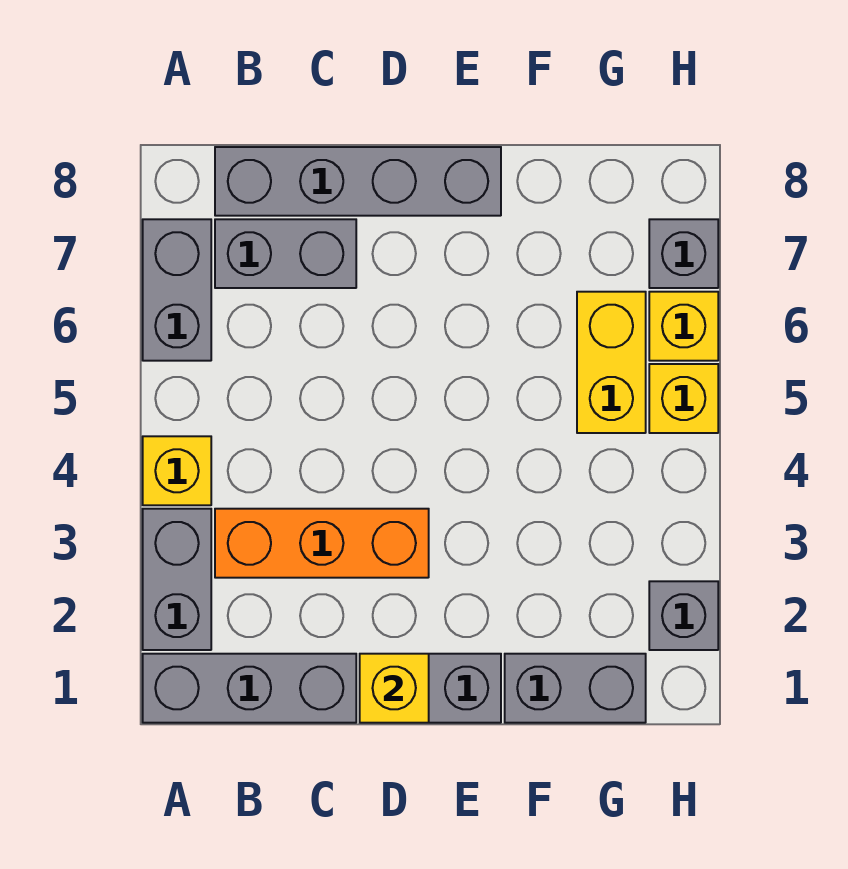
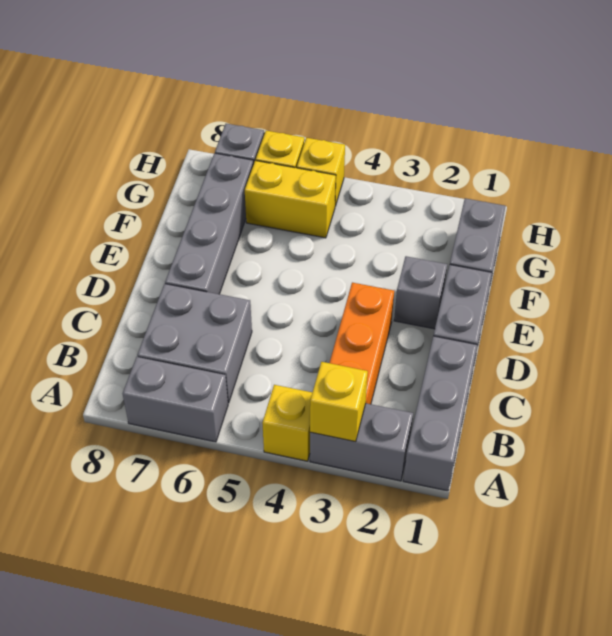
grey 1x2 brick [215,219,356,288] -> grey 2x2 brick [137,284,252,403]
grey 1x4 brick [215,147,501,216] -> grey 1x4 brick moved to [165,153,253,294]
yellow 1x1 brick [360,654,429,723] -> yellow 1x1 brick moved to [310,362,368,442]
grey 1x1 brick [649,581,718,650] -> grey 1x1 brick moved to [394,256,447,329]

